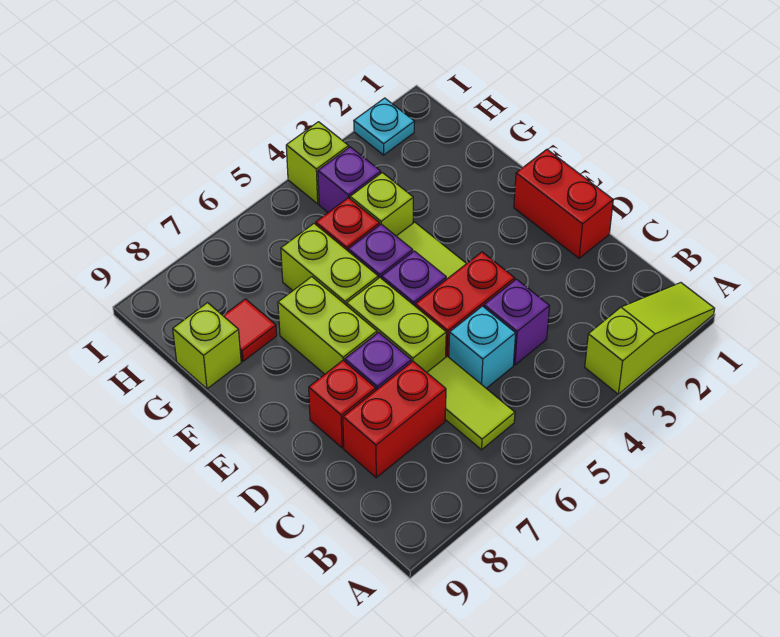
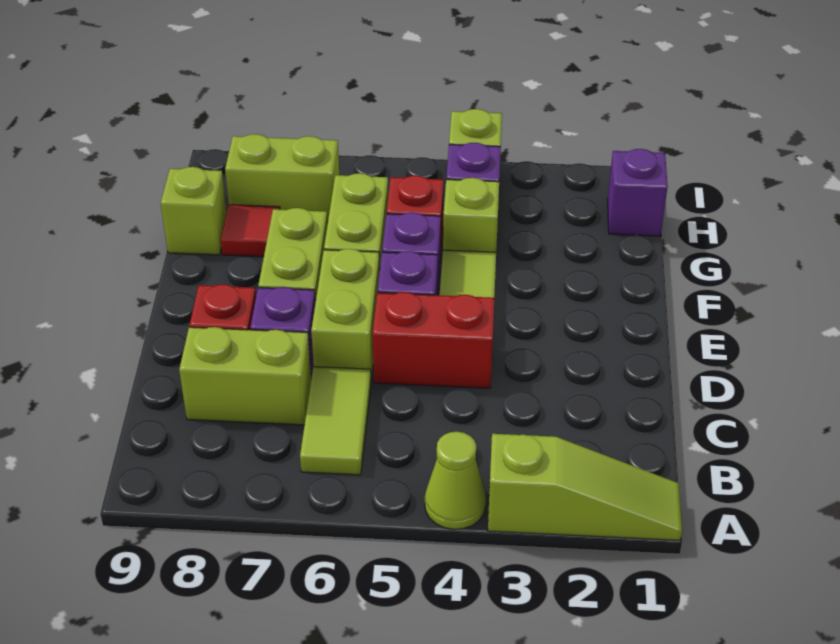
none -> lime 1x1 cone [425,432,486,529]
purple 1x1 brick [484,279,549,365] -> purple 1x1 brick moved to [608,149,668,236]
cyan 1x1 brick [449,306,516,388] -> none
red 1x2 brick [343,361,446,478] -> lime 1x2 brick [179,327,311,425]
red 1x2 brick [514,149,613,258] -> none
none -> lime 1x2 brick [225,134,339,223]
cyan 1x1 plate [354,98,415,155] -> none

